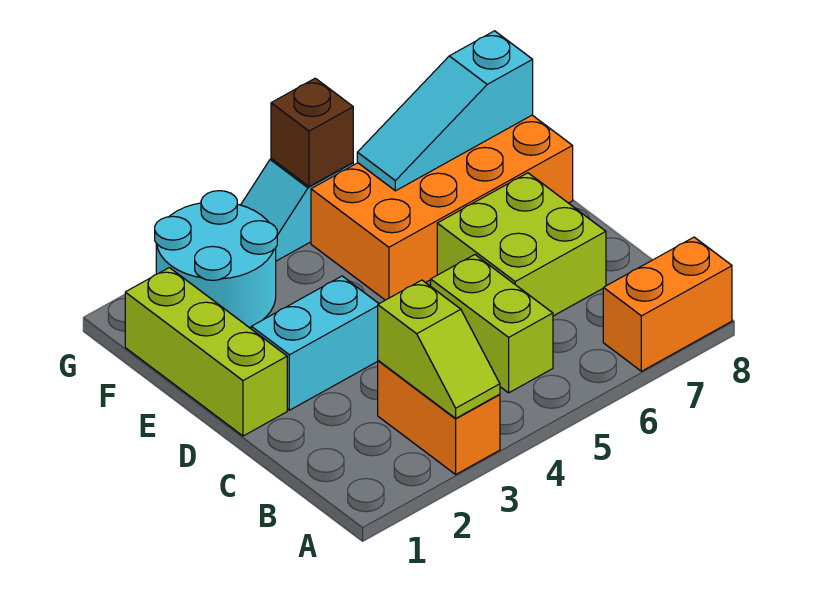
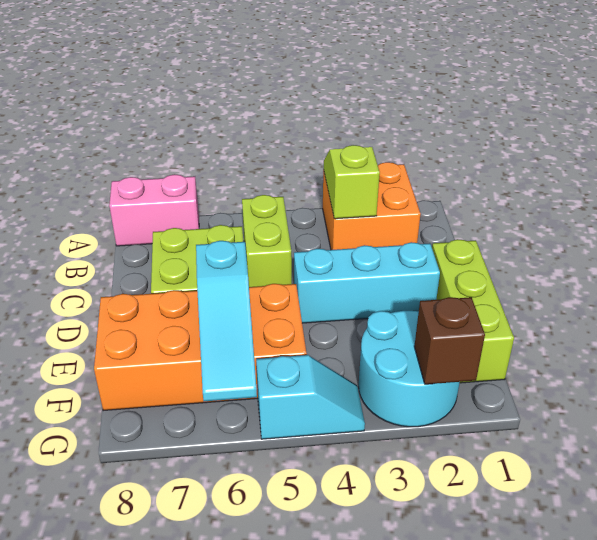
orange 1x2 brick [378,361,500,474] -> orange 2x2 brick [323,162,421,250]
orange 1x2 brick [603,237,732,371] -> pink 1x2 brick [109,174,199,246]
cyan 1x2 brick [251,276,379,410] -> cyan 1x3 brick [294,242,440,323]
cyan 1x3 slope [357,31,533,191] -> cyan 1x3 slope turned to [196,241,257,401]
brown 1x1 brick [271,78,353,187] -> brown 1x1 brick moved to [414,297,485,384]

